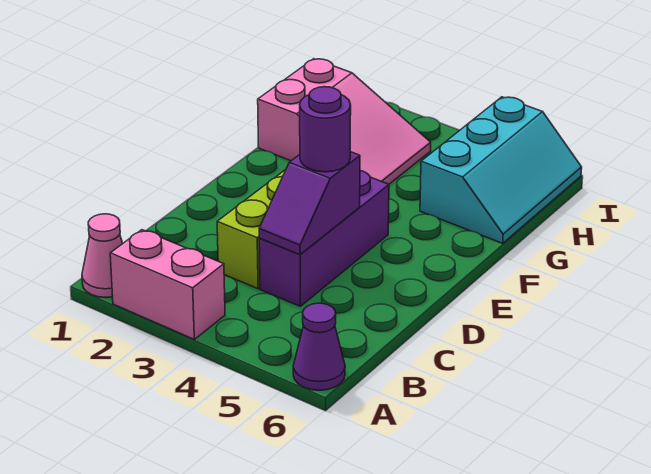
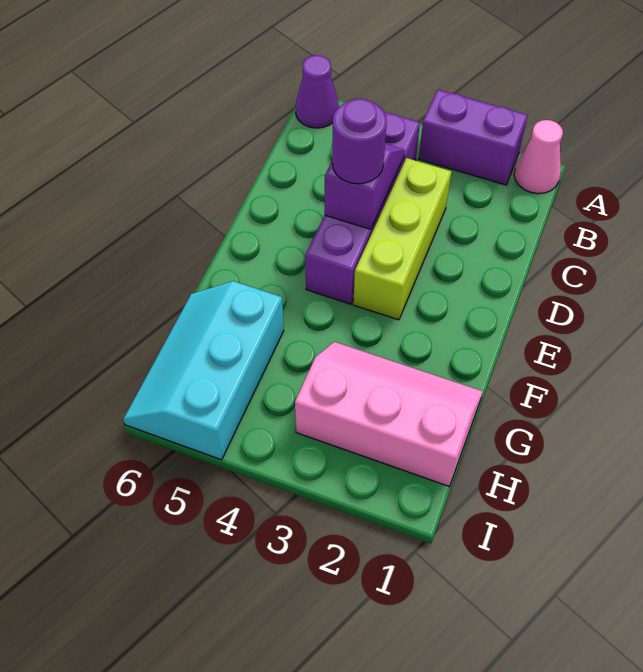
pink 1x2 brick [110,230,225,339] -> purple 1x2 brick [419,90,527,185]
purple 1x3 brick [259,171,389,306] -> purple 1x4 brick [305,112,420,304]
pink 2x3 slope [258,59,431,184] -> pink 2x3 slope turned to [295,342,483,486]

